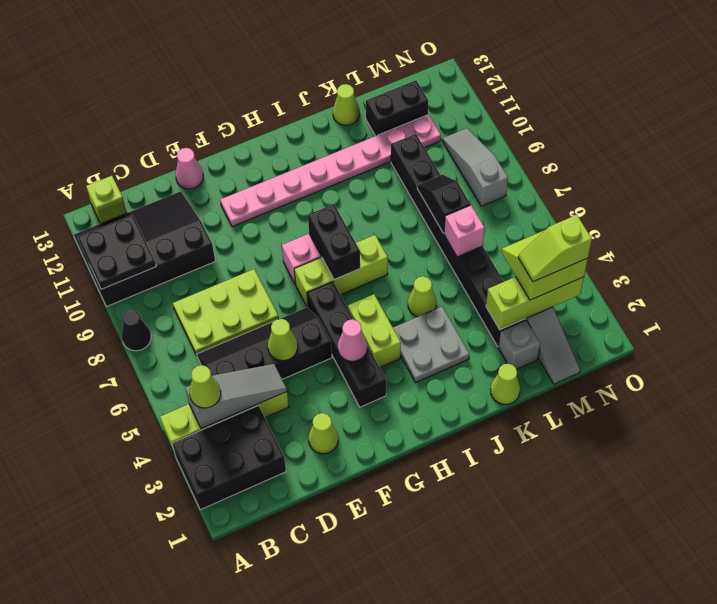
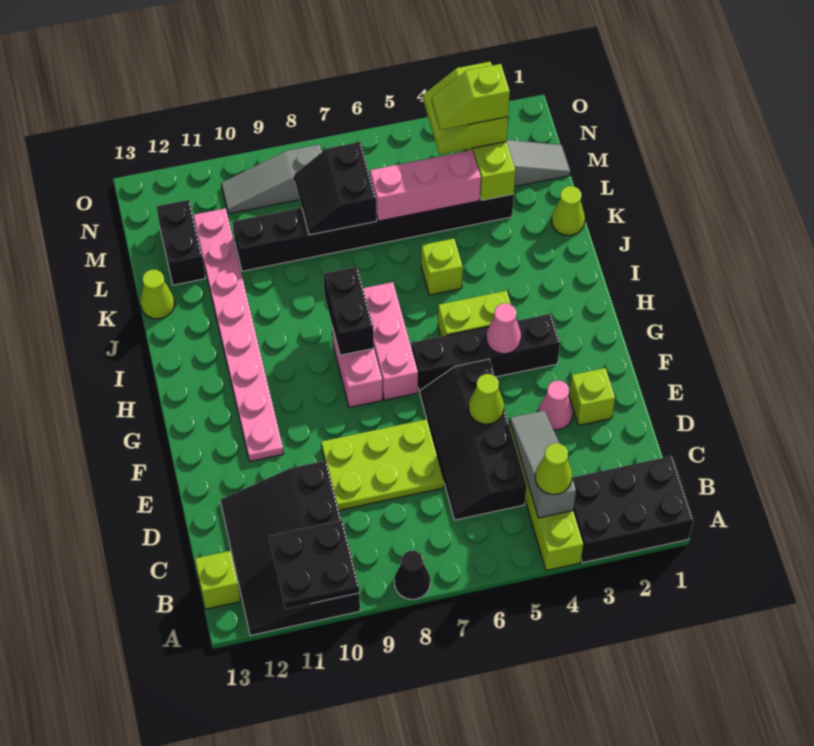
black 2x3 brick [172,406,286,510] -> black 2x3 brick turned to [572,456,693,563]
lime 2x3 plate [173,269,279,355] -> lime 2x3 plate turned to [321,419,444,510]
lime 1x1 cone [309,413,338,454] -> lime 1x1 brick [569,368,615,425]
pink 1x1 cone [176,148,203,189] -> pink 1x1 cone moved to [538,381,573,430]
lime 1x3 brick [294,235,388,308] -> pink 1x3 brick [363,282,418,400]
black 1x2 brick [308,204,360,280] -> black 1x2 brick turned to [323,267,374,355]
grey 2x2 plate [393,307,469,383] -> none
lime 1x1 cone [408,276,436,317] -> lime 1x1 brick [421,239,463,295]
grey 1x1 brick [498,320,540,369] -> none
pink 1x1 brick [444,205,485,257] -> pink 1x3 brick [370,150,481,221]
black 1x2 slope [417,174,470,233] -> black 2x2 slope [294,142,377,235]
lime 1x2 slope [518,215,592,282] -> lime 1x2 slope turned to [432,64,510,130]

